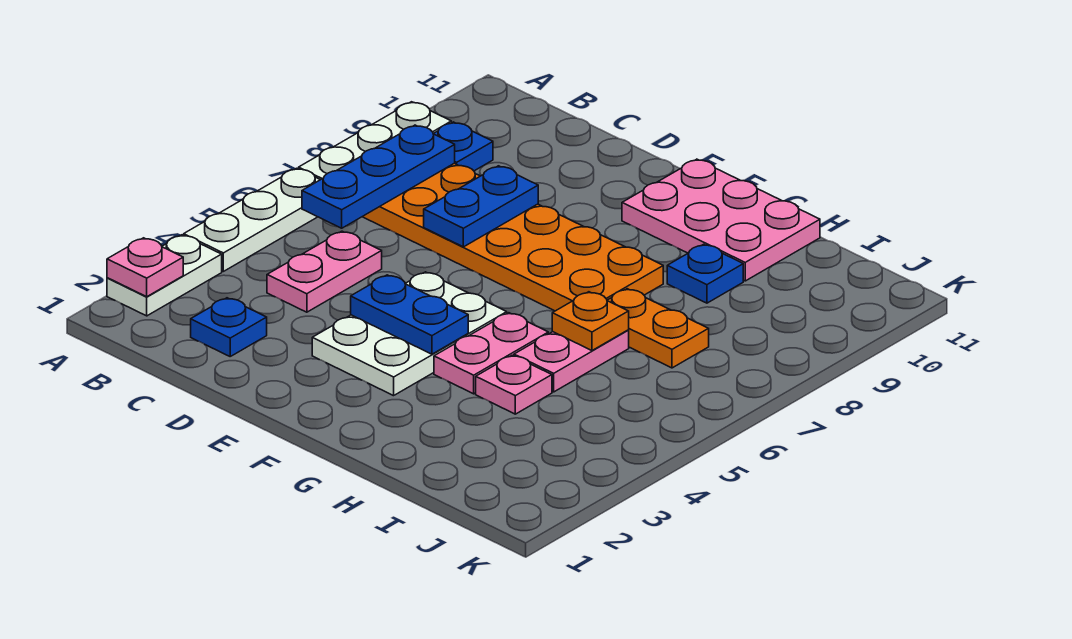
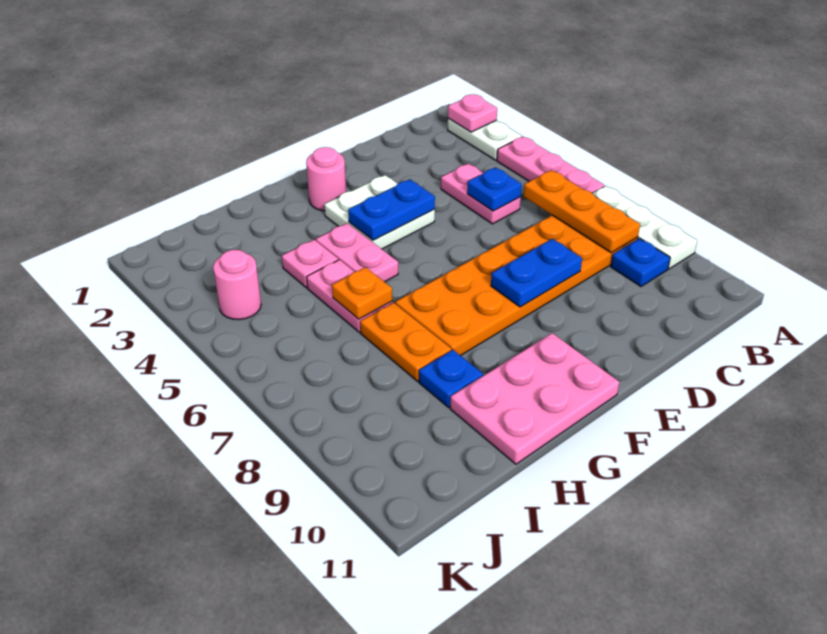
white 1x3 plate [184,168,320,271] -> pink 1x3 plate [497,137,604,193]
blue 1x3 plate [302,125,455,228] -> orange 1x3 plate [524,170,640,253]
blue 1x1 plate [191,298,267,356] -> blue 1x1 plate moved to [467,167,522,211]
blue 1x2 plate [424,166,538,247] -> blue 1x2 plate turned to [491,239,582,307]
white 2x3 plate [312,272,507,396] -> white 2x2 plate [324,175,435,249]
none -> pink 1x1 round brick [306,147,346,211]
orange 1x2 plate [607,289,709,368] -> orange 1x2 plate turned to [360,303,451,381]
none -> pink 1x1 round brick [213,250,261,320]

